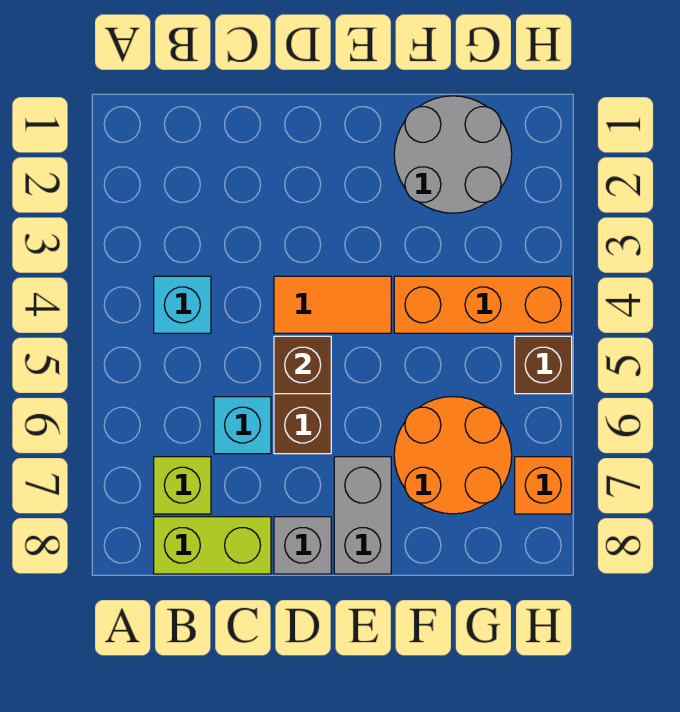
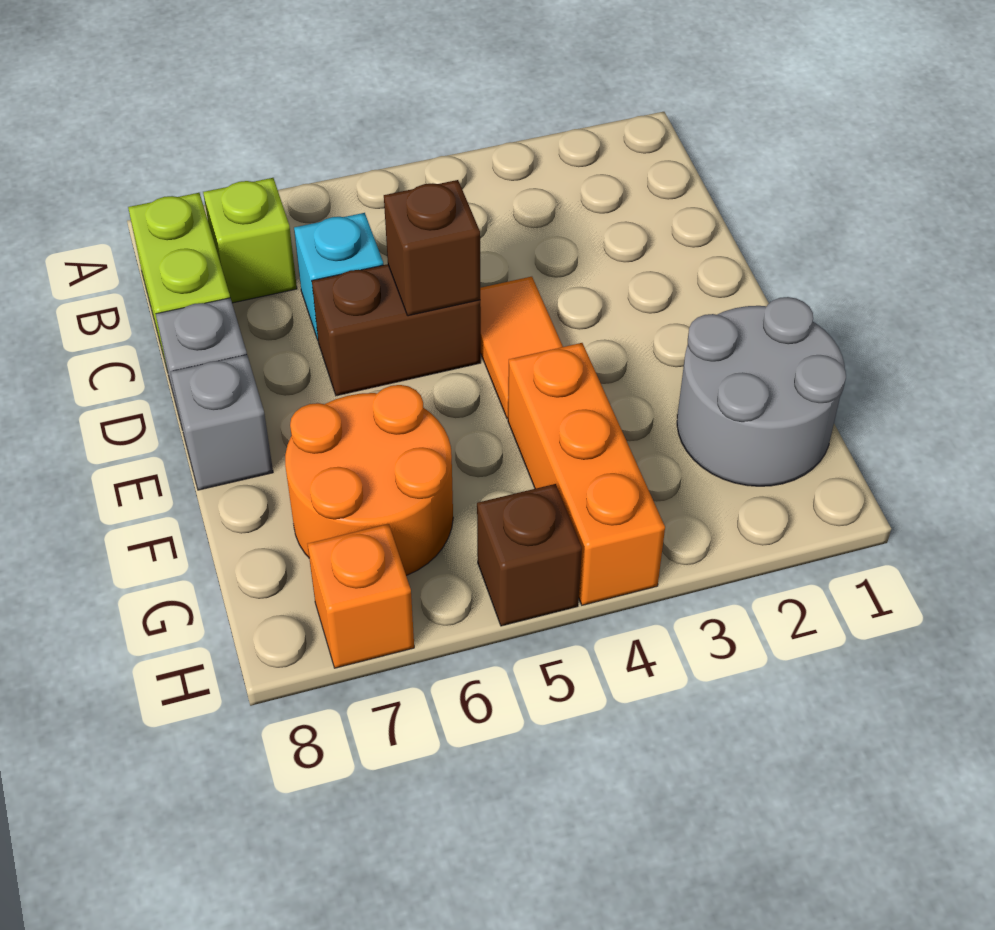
cyan 1x1 brick [154,276,211,333] -> none
grey 1x2 brick [334,457,391,574] -> grey 1x1 brick [171,355,273,490]

